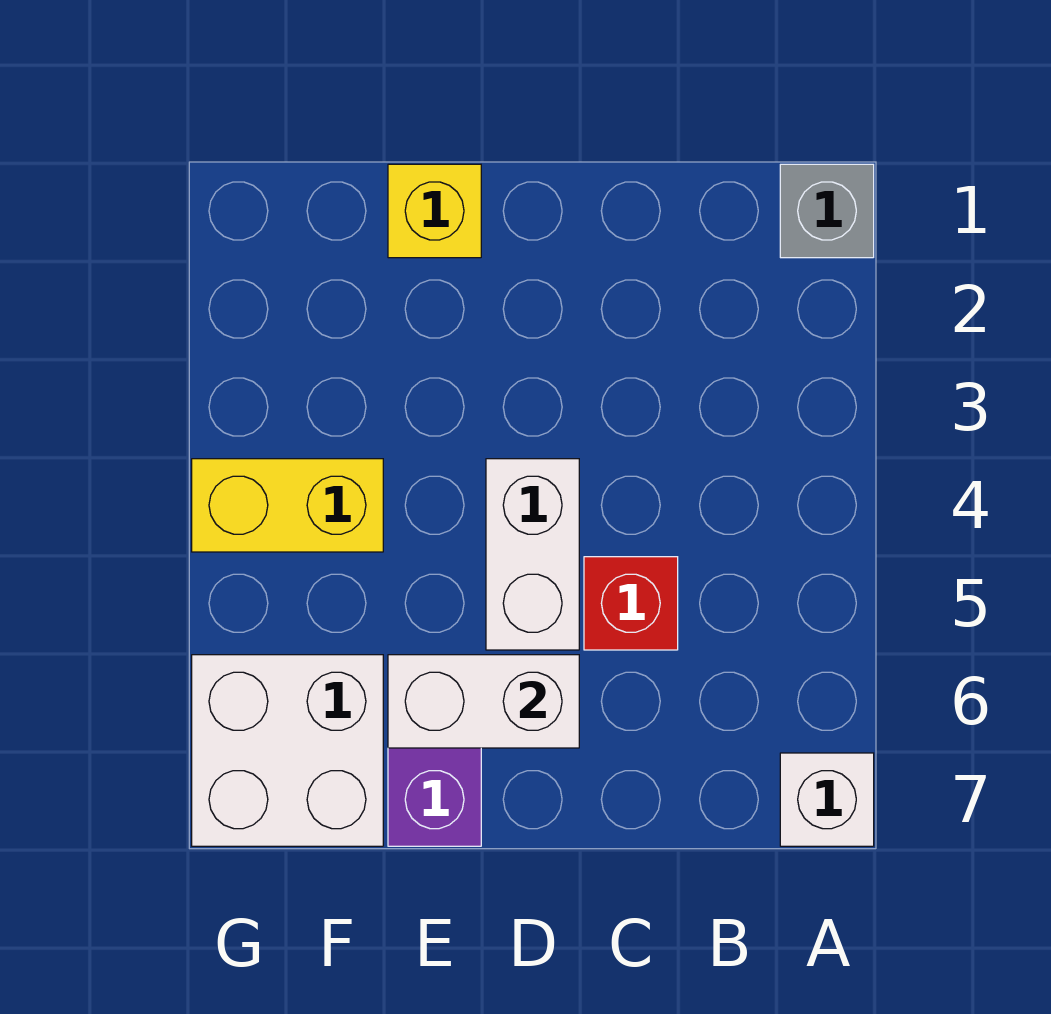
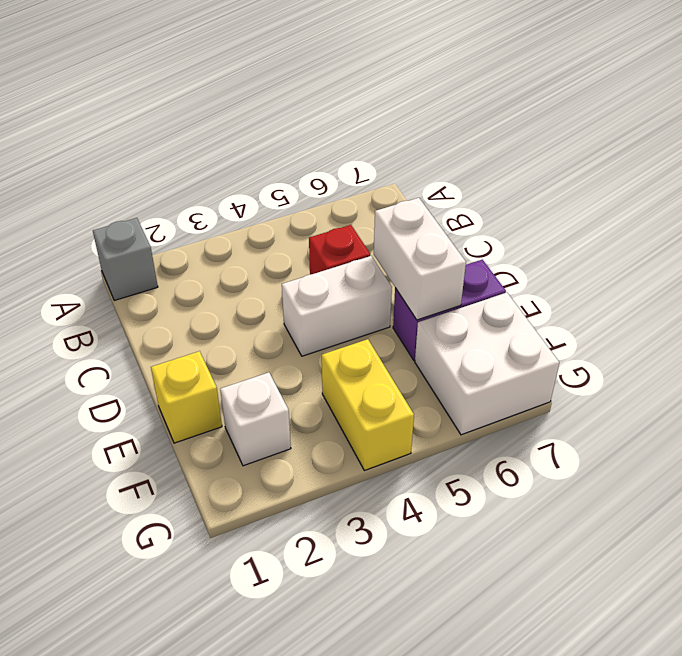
white 1x1 brick [780,753,874,846] -> white 1x1 brick moved to [220,372,291,466]

